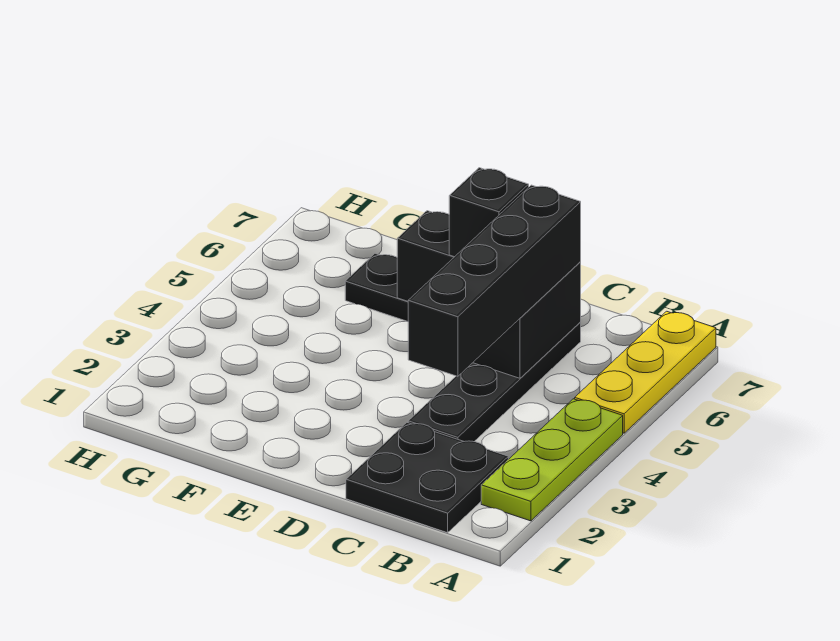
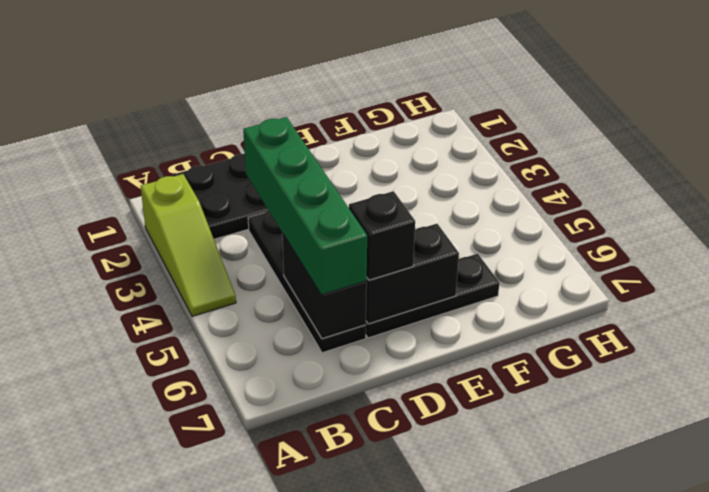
lime 1x3 plate [481,399,623,521] -> lime 1x3 slope [141,174,236,316]
yellow 1x3 plate [575,311,716,433] -> none
black 1x4 brick [408,185,581,376] -> green 1x4 brick [243,117,367,295]

